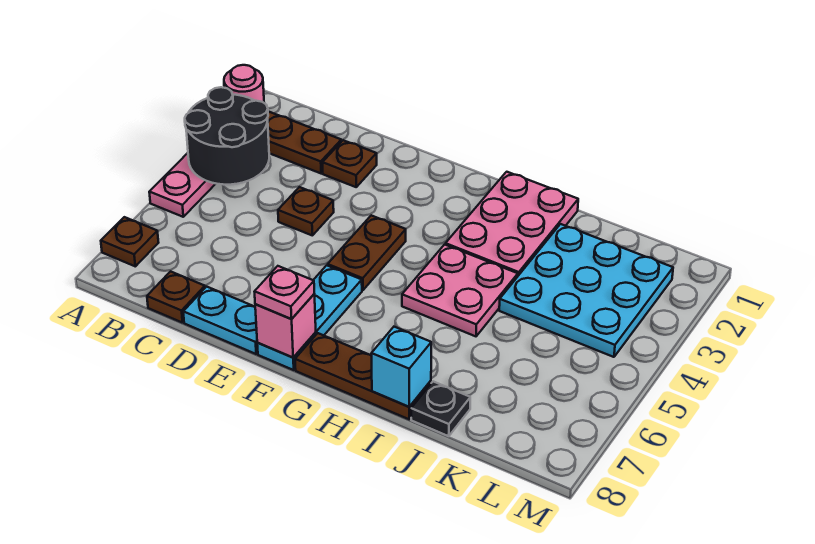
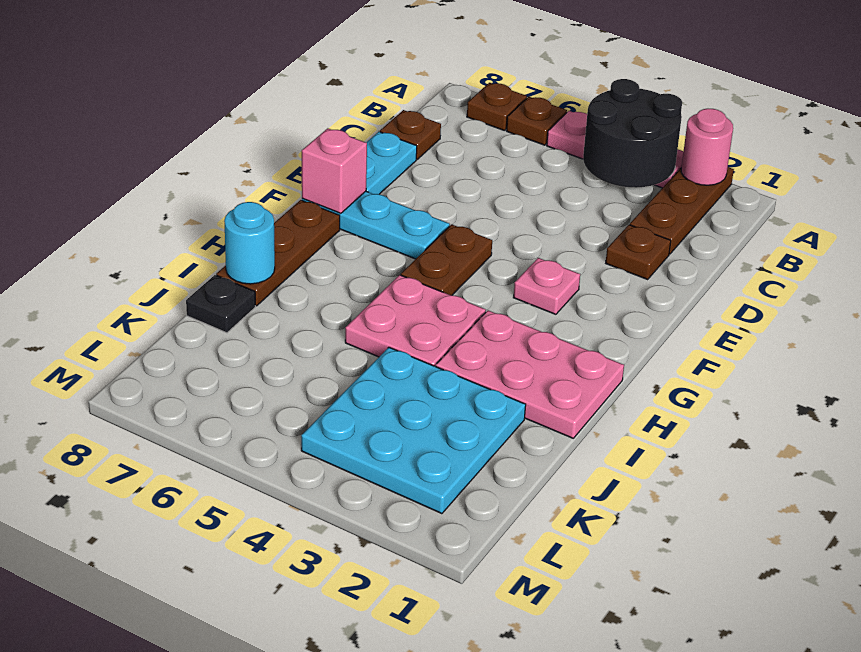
brown 1x1 plate [278,187,334,235] -> brown 1x1 plate moved to [506,97,567,145]
brown 1x2 plate [328,215,406,290] -> brown 1x2 plate turned to [401,224,492,295]
pink 1x1 plate [254,266,314,319] -> pink 1x1 plate moved to [513,258,580,314]
cyan 1x1 brick [371,327,431,407] -> cyan 1x1 round brick [224,202,275,284]

